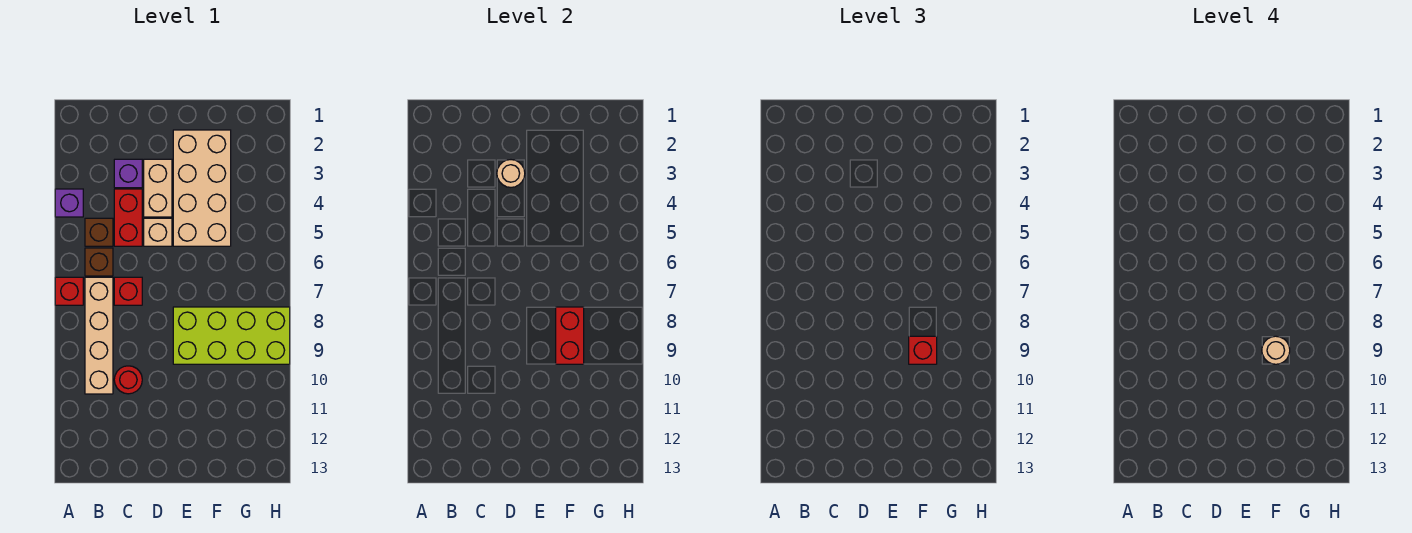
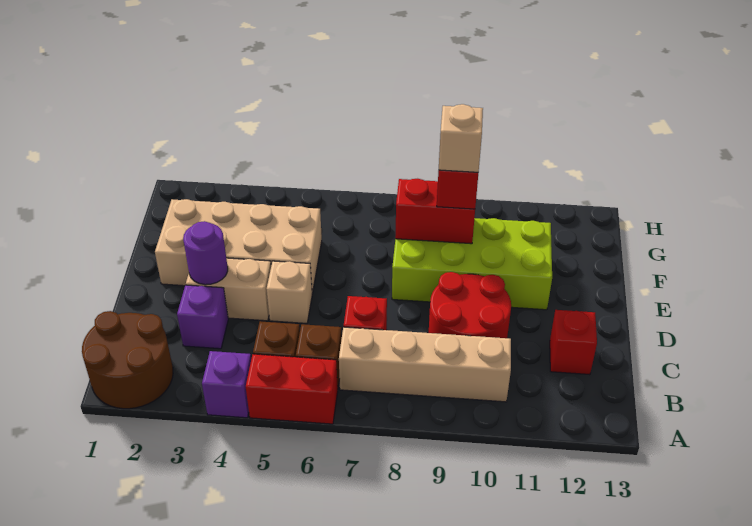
none -> brown 2x2 round brick [82,311,173,409]
red 1x1 brick [55,277,83,305] -> red 1x1 brick moved to [550,310,597,375]
red 1x2 brick [114,189,142,246] -> red 1x2 brick moved to [246,354,338,424]
red 1x1 round brick [114,366,142,394] -> red 2x2 round brick [429,272,511,338]
tan 1x1 round brick [497,160,525,187] -> purple 1x1 round brick [183,221,228,285]
lime 2x4 brick [173,307,290,364] -> lime 2x4 brick turned to [392,218,552,310]
tan 1x1 round brick [1262,336,1290,364] -> tan 1x1 brick [439,104,483,172]

